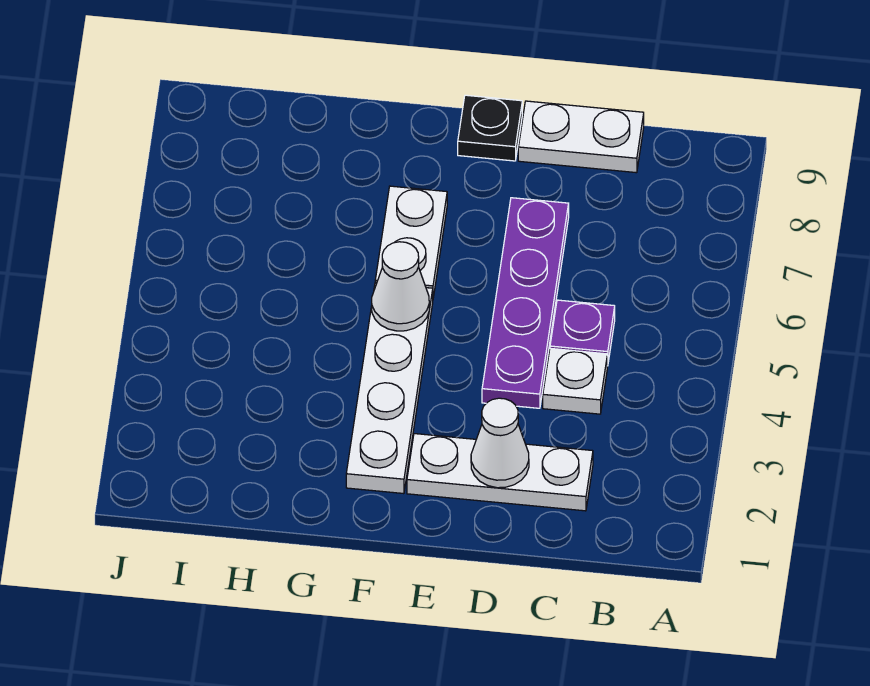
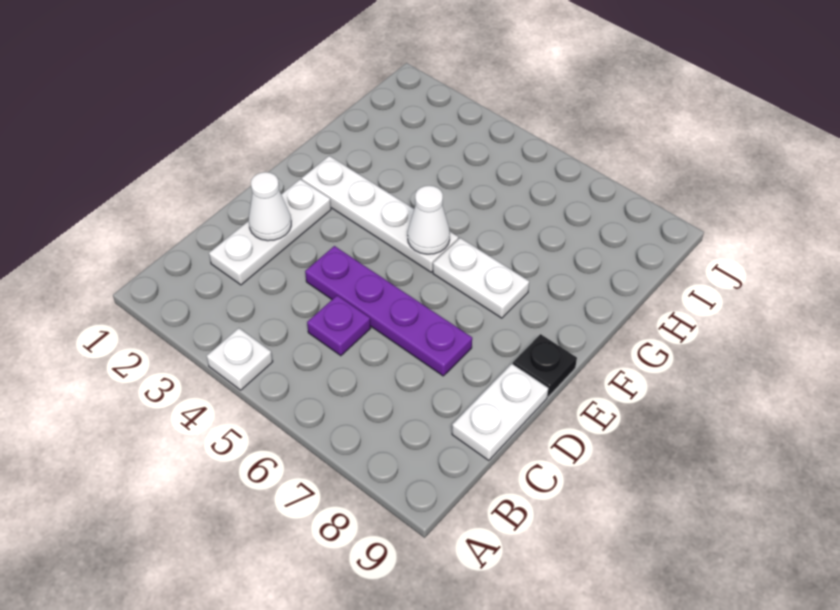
white 1x1 plate [543,348,607,414] -> white 1x1 plate moved to [207,328,273,390]

